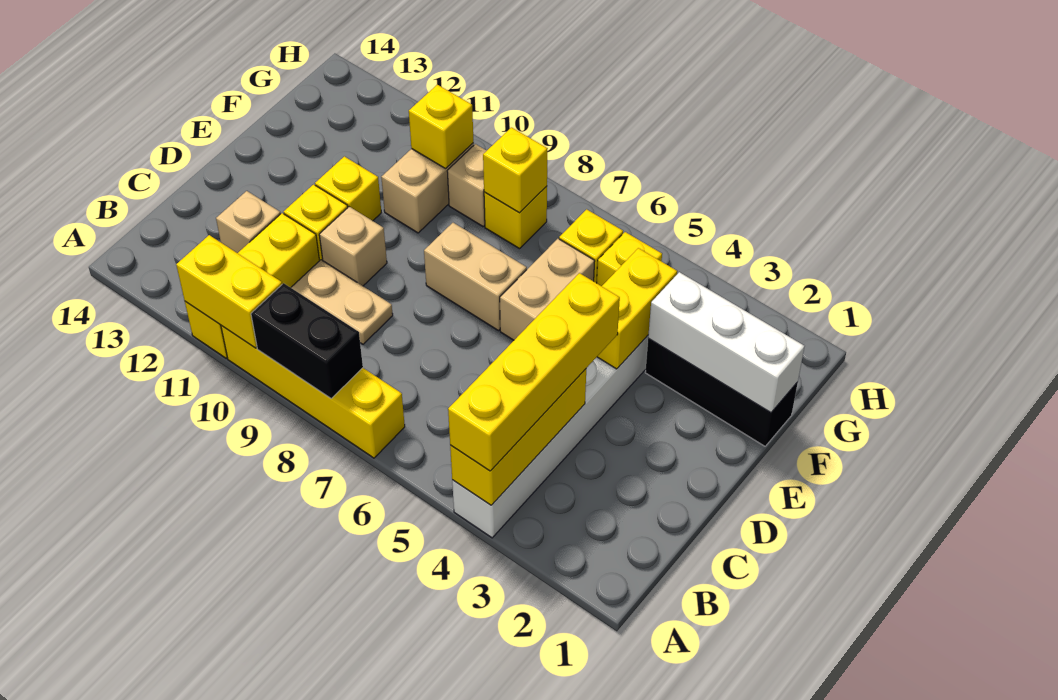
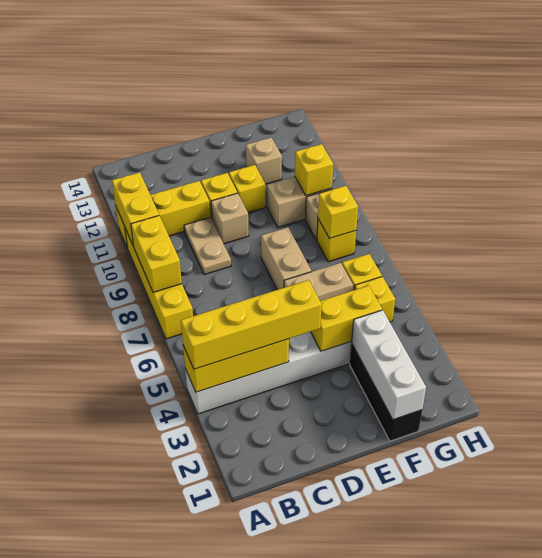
black 1x2 brick [251,283,363,398] -> yellow 1x2 brick [131,216,182,292]
tan 1x1 brick [216,191,280,253] -> tan 1x1 brick moved to [246,137,282,184]

